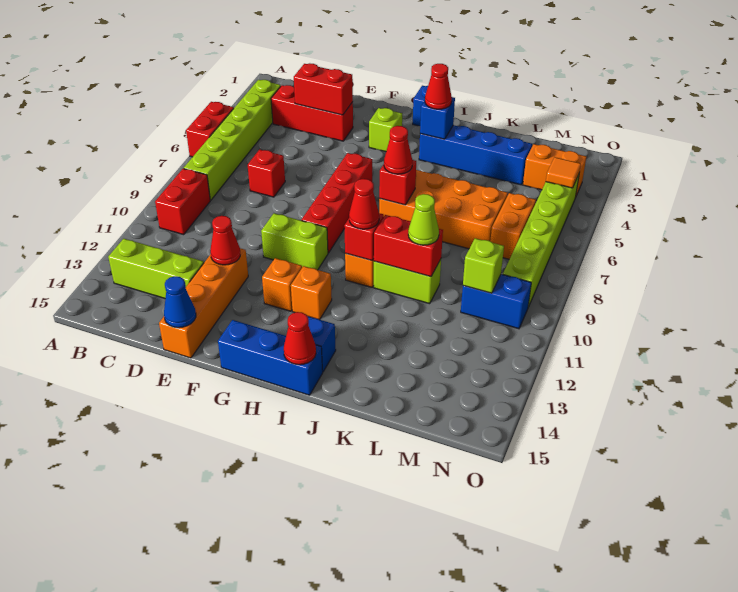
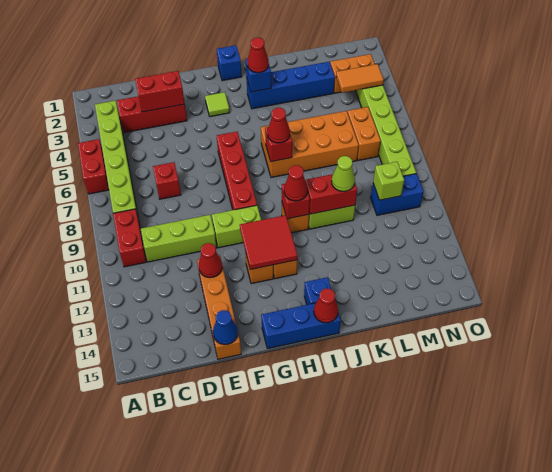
lime 1x3 brick [108,239,204,298] -> lime 1x3 brick moved to [140,215,217,262]
lime 1x1 brick [369,108,402,152] -> lime 1x1 tile [205,92,230,117]
none -> red 2x2 tile [240,215,297,270]
orange 1x1 tile [546,157,581,188] -> orange 1x2 tile [336,64,384,93]

